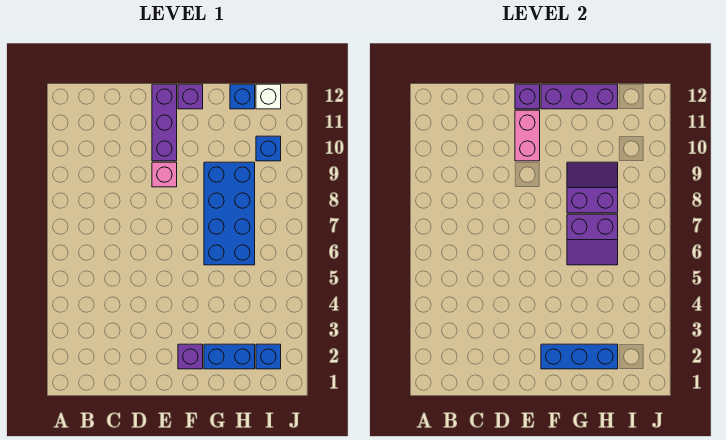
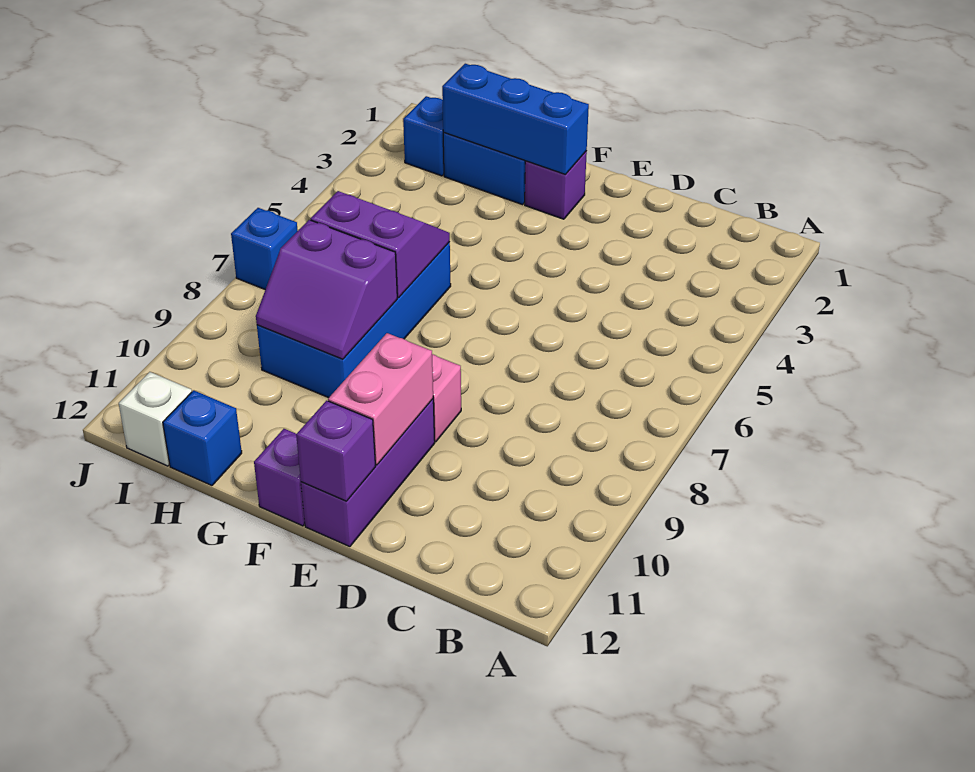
purple 1x3 brick [541,84,618,109] -> none
blue 1x1 brick [256,136,281,161] -> blue 1x1 brick moved to [231,208,298,290]

